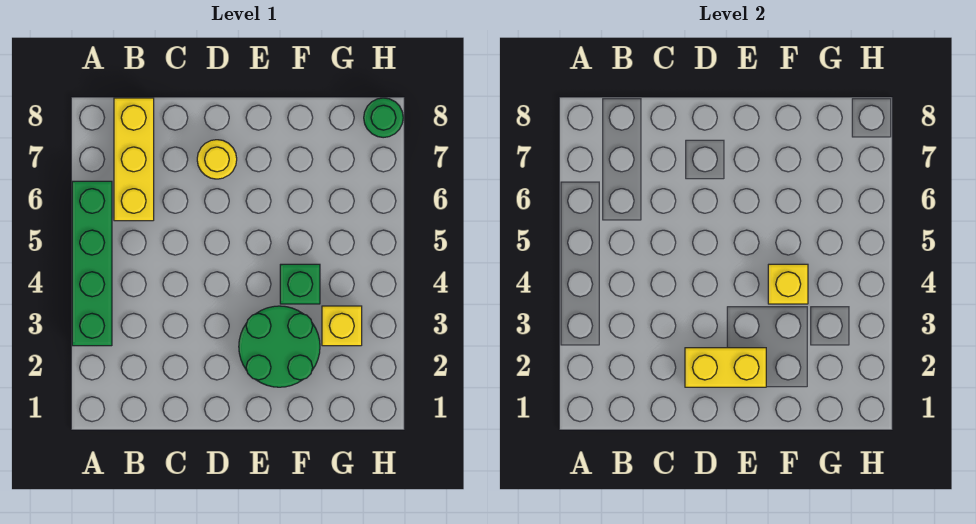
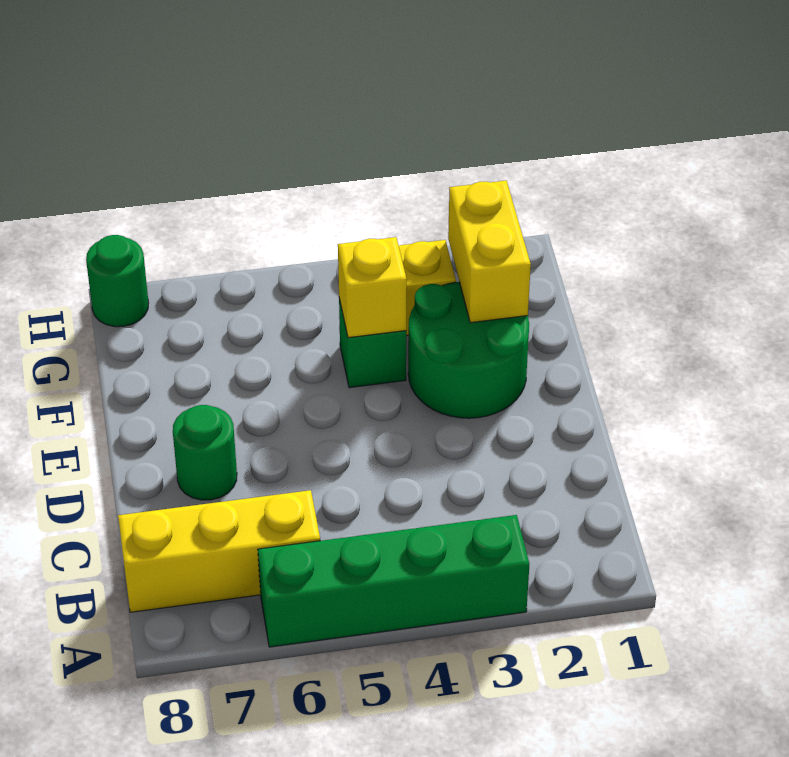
yellow 1x2 brick [685,348,766,387] -> yellow 1x2 brick moved to [448,181,531,323]
yellow 1x1 round brick [197,140,237,179] -> green 1x1 round brick [173,405,237,500]

